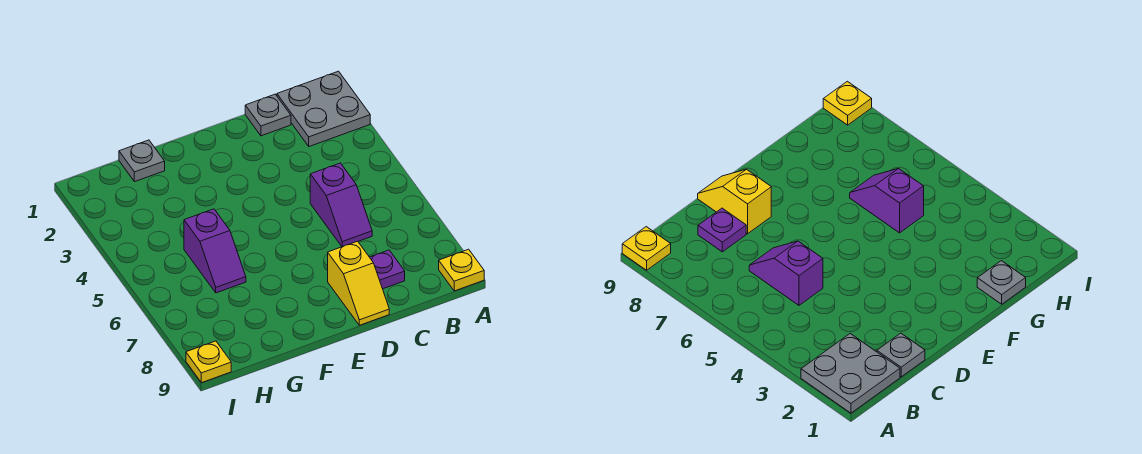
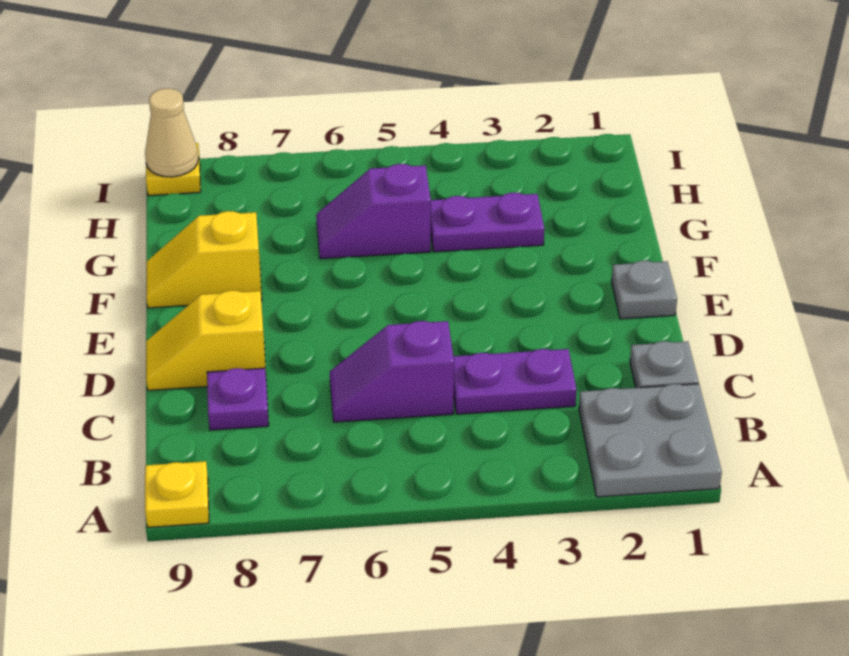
none -> purple 1x2 plate [453,349,577,414]
none -> yellow 1x2 slope [146,211,262,308]
grey 1x1 plate [119,140,165,182] -> grey 1x1 plate moved to [612,261,677,319]
none -> purple 1x2 plate [431,193,544,252]
none -> tan 1x1 cone [145,88,199,177]

